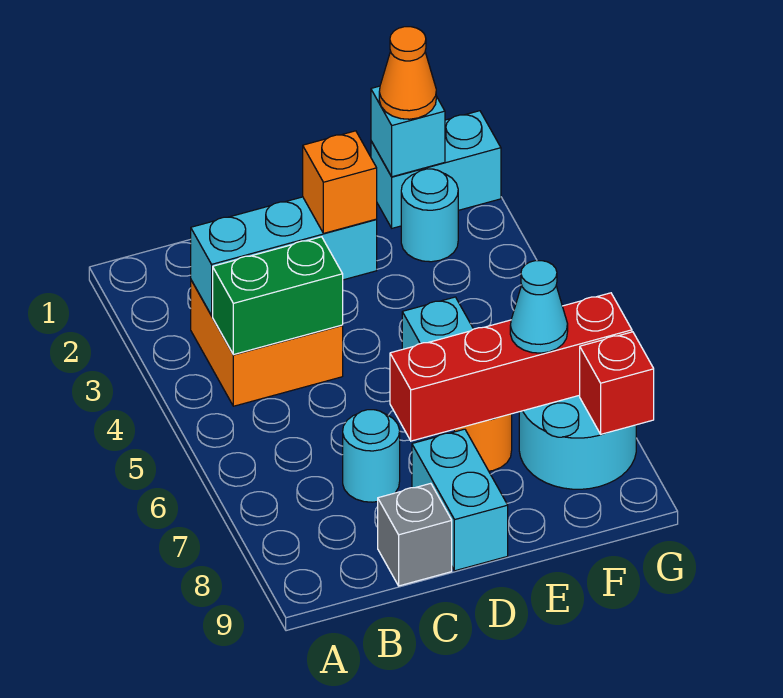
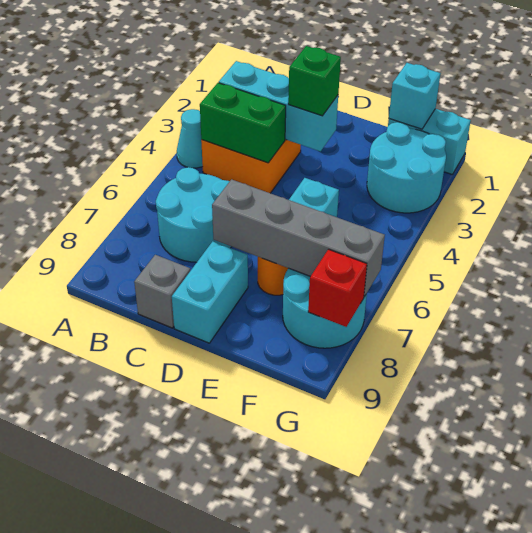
cyan 1x1 round brick [343,410,400,502] -> cyan 2x2 round brick [156,167,231,262]
orange 1x1 brick [303,131,377,233] -> green 1x1 brick [288,46,341,116]
red 1x4 brick [390,293,632,441] -> grey 1x4 brick [212,179,385,297]
orange 1x1 cone [379,27,436,119] -> none
cyan 1x1 round brick [401,169,458,262] -> cyan 2x2 round brick [367,122,446,213]
cyan 1x1 cone [510,261,568,353] -> cyan 1x1 cone moved to [177,109,203,168]

